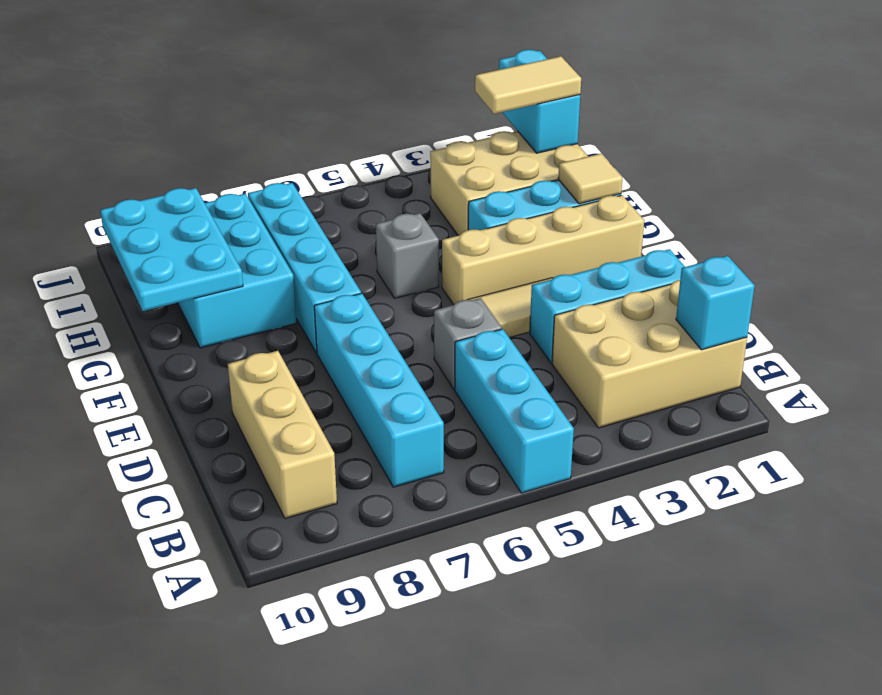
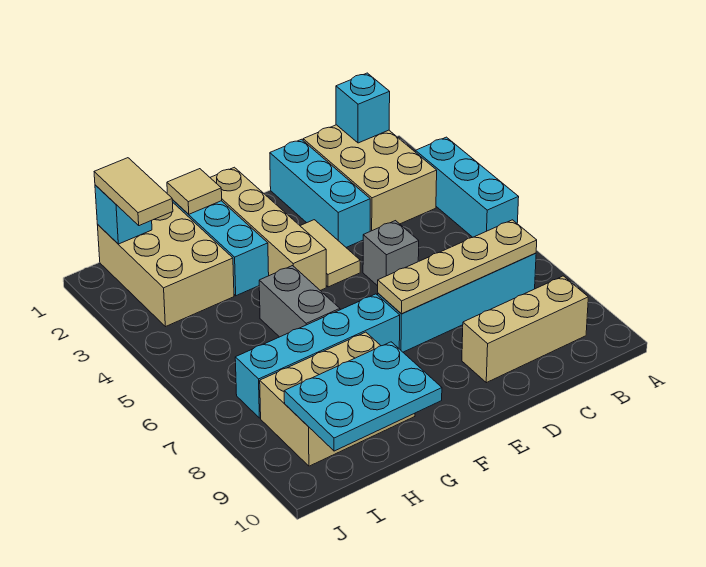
cyan 1x3 brick [455,329,574,493] -> cyan 1x3 brick turned to [415,137,519,237]
none -> tan 1x4 plate [378,220,537,314]
grey 1x1 brick [376,213,439,298] -> grey 1x2 brick [259,266,340,337]
cyan 2x3 brick [178,194,297,348] -> tan 2x3 brick [260,332,415,466]
cyan 1x2 brick [499,50,580,153] -> cyan 1x1 brick [95,185,152,244]

